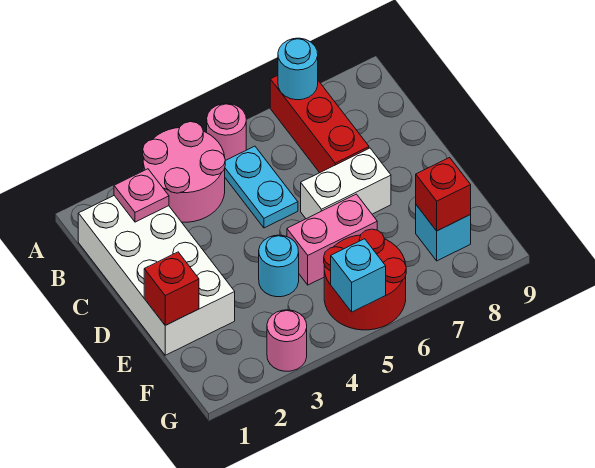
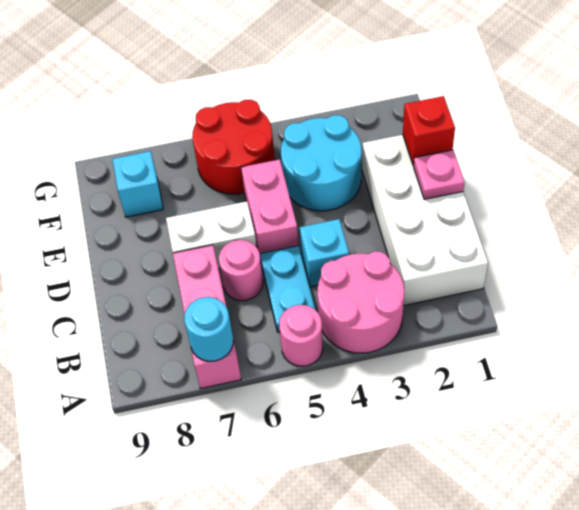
red 1x3 brick [270,76,369,173] -> pink 1x3 brick [173,245,241,389]
pink 1x1 plate [114,169,169,222] -> pink 1x1 plate moved to [414,150,465,199]
cyan 1x1 round brick [259,235,299,297] -> cyan 2x2 round brick [281,115,362,211]
pink 1x2 brick [287,194,377,285] -> pink 1x2 brick turned to [241,159,299,253]
red 1x1 brick [416,158,471,231] -> none
pink 1x1 round brick [267,310,307,371] -> pink 1x1 round brick moved to [219,240,263,301]
cyan 1x1 brick [331,239,386,312] -> cyan 1x1 brick moved to [300,219,349,287]

